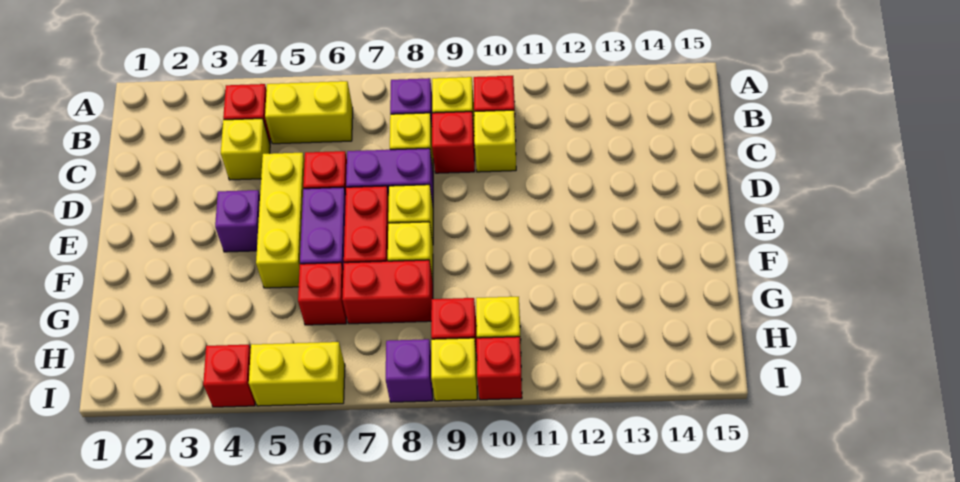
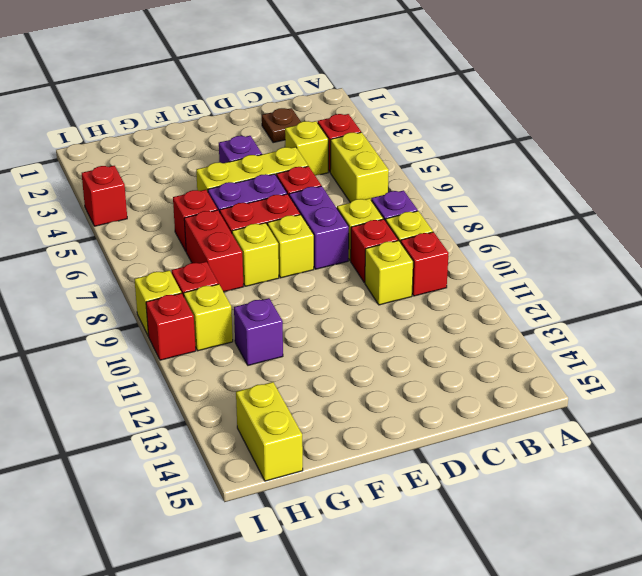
none -> brown 1x1 plate [262,108,301,143]
yellow 1x2 brick [249,342,345,406] -> yellow 1x2 brick moved to [236,382,303,481]
purple 1x1 brick [386,339,433,402] -> purple 1x1 brick moved to [234,298,283,365]

